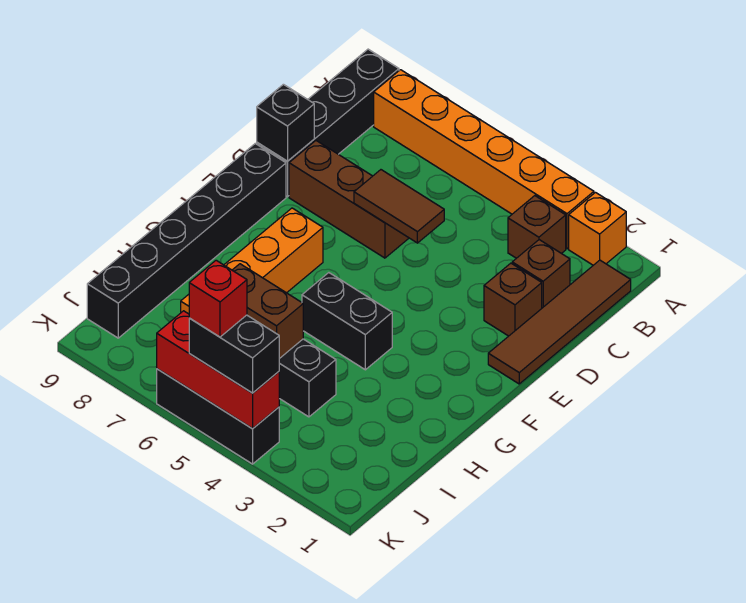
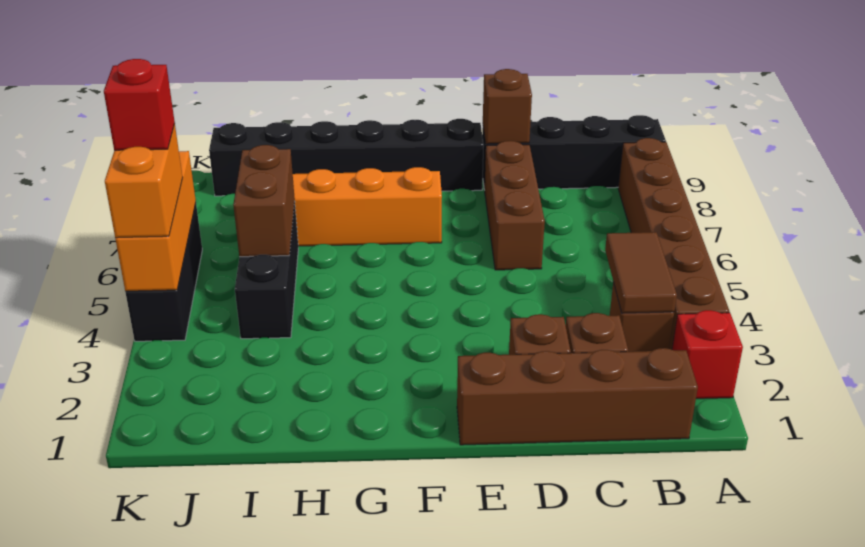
orange 1x1 brick [569,193,626,265] -> red 1x1 brick [672,310,743,399]
orange 1x6 brick [374,70,594,249] -> brown 1x6 brick [618,138,730,349]
brown 1x4 tile [488,260,631,384] -> brown 1x4 brick [457,348,698,445]
brown 1x2 tile [354,170,444,243] -> brown 1x2 tile moved to [605,232,677,313]
black 1x1 brick [257,84,314,161] -> brown 1x1 brick [483,69,532,144]
black 1x2 brick [302,273,392,370] -> none
red 1x3 brick [157,311,279,428] -> orange 1x3 brick [115,151,196,291]
black 1x2 brick [189,315,279,393] -> orange 1x2 brick [105,124,183,238]

